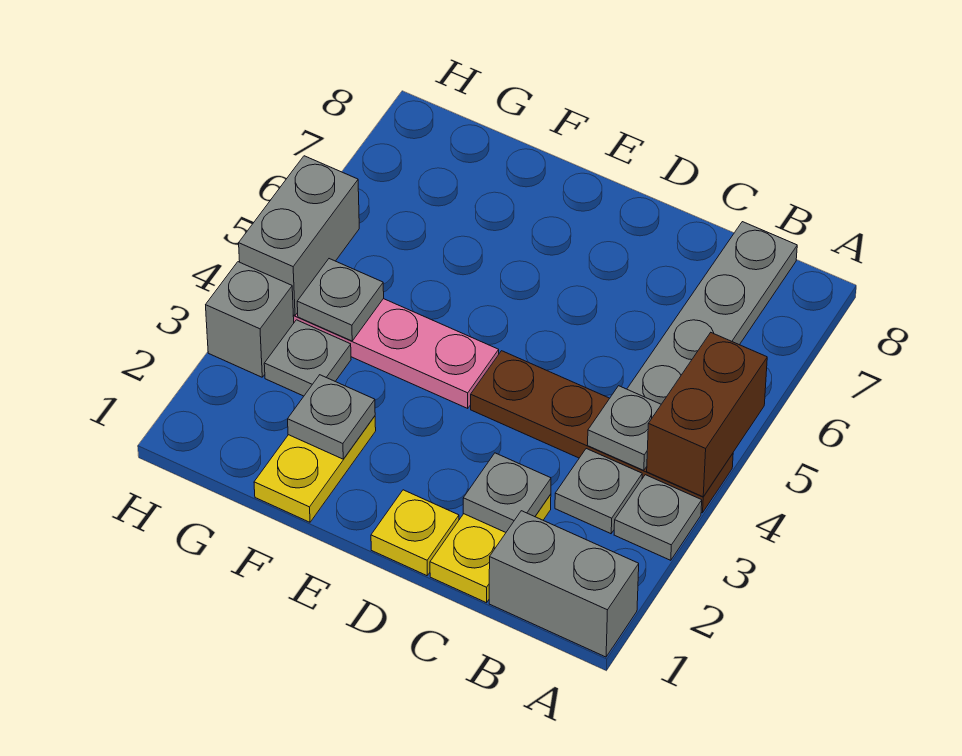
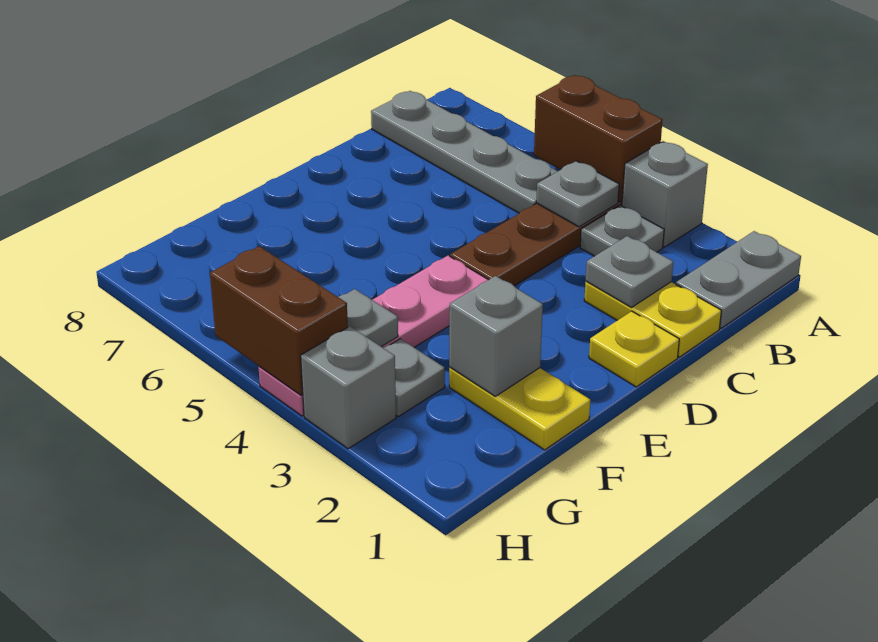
grey 1x2 brick [489,511,639,657] -> grey 1x2 plate [676,231,801,328]
grey 1x1 plate [614,475,702,560] -> grey 1x1 brick [622,141,708,247]
grey 1x1 plate [288,375,375,459] -> grey 1x1 brick [449,276,543,396]
grey 1x2 brick [239,156,359,316] -> brown 1x2 brick [210,246,348,395]

